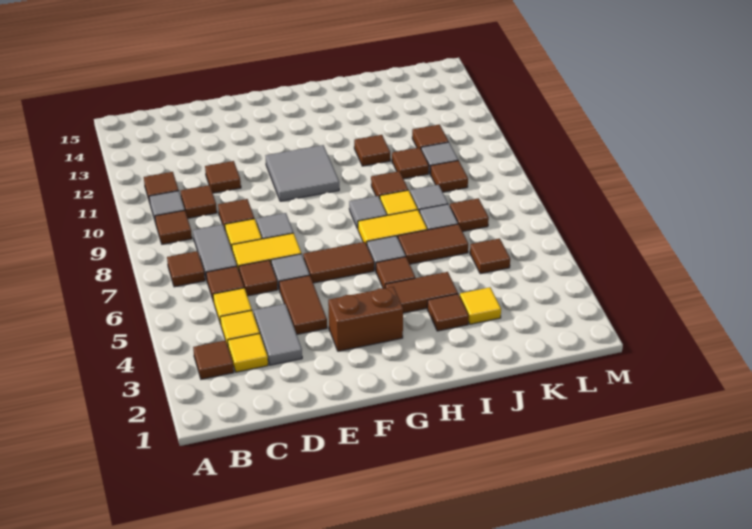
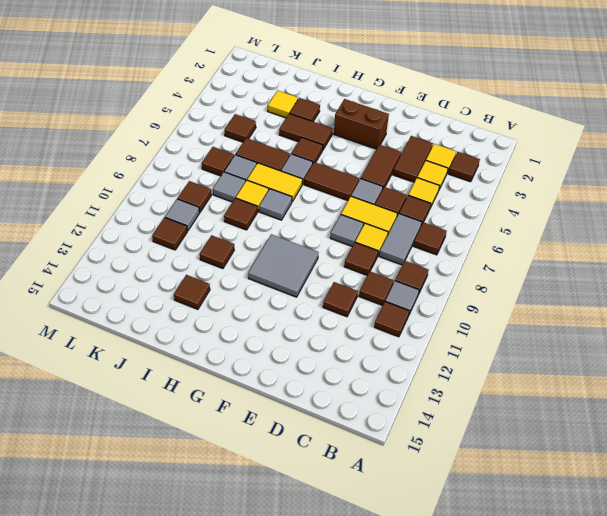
grey 1x2 tile [254,304,302,365] -> brown 1x2 tile [393,136,433,182]
brown 1x1 tile [392,148,429,179] -> brown 1x1 tile moved to [174,275,210,309]

